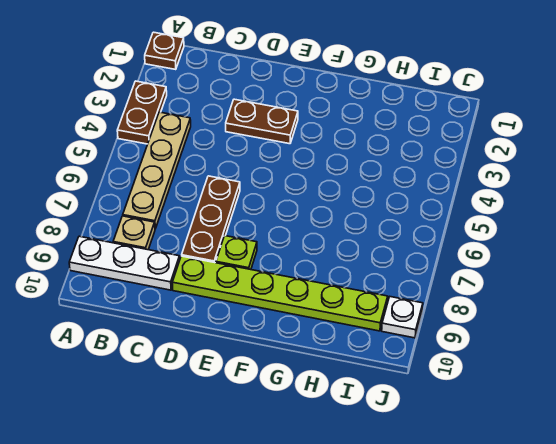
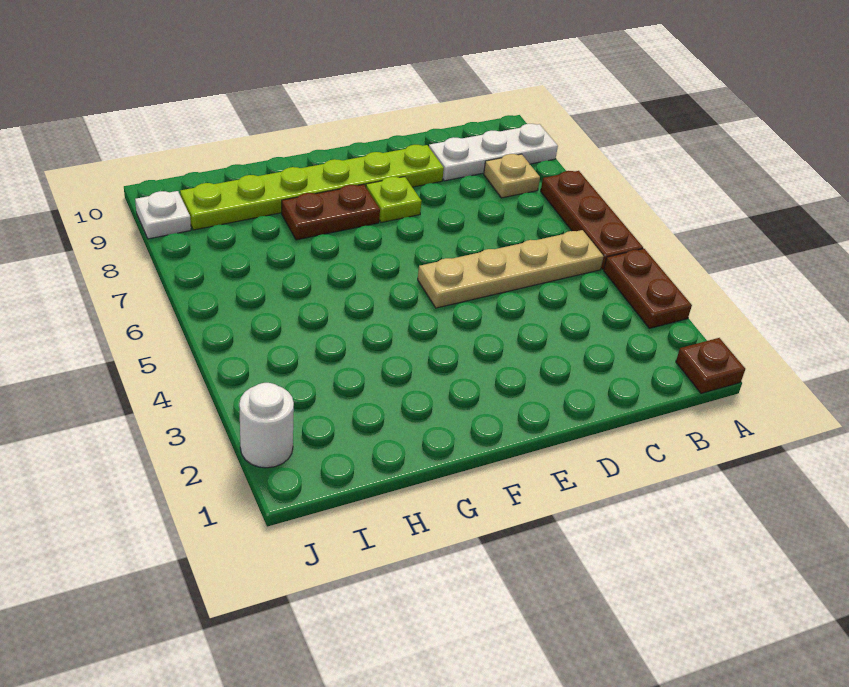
tan 1x4 plate [123,112,191,229] -> tan 1x4 plate turned to [418,230,604,308]
brown 1x2 plate [226,99,298,144] -> brown 1x2 plate moved to [282,184,380,240]
brown 1x3 plate [182,176,240,263] -> brown 1x3 plate moved to [541,171,643,269]
none -> white 1x1 round brick [239,383,294,468]

